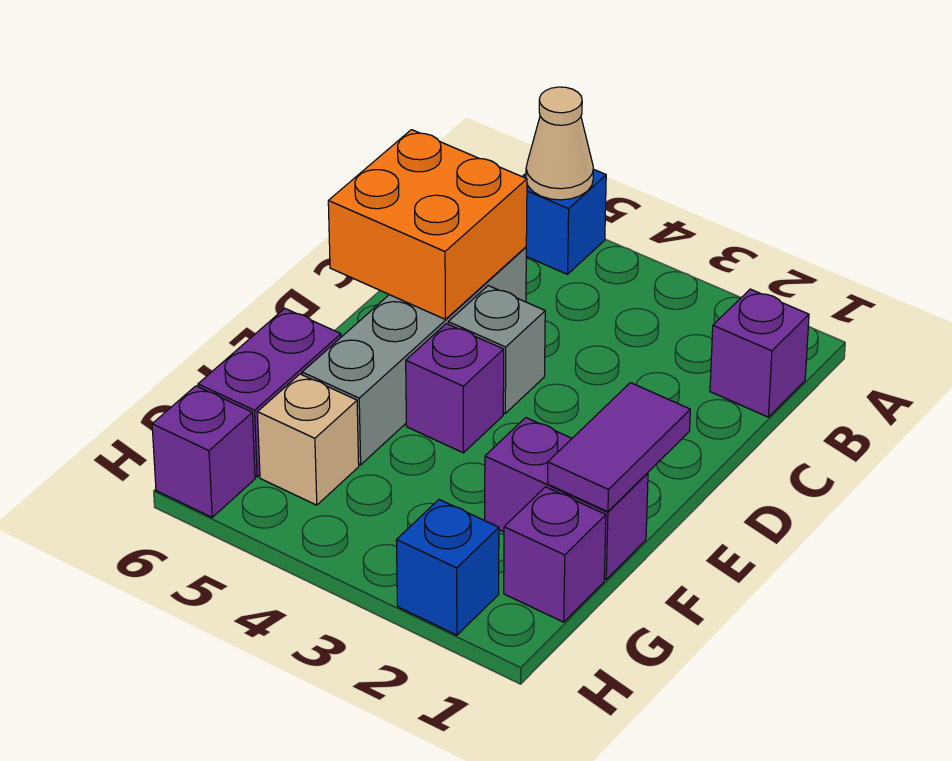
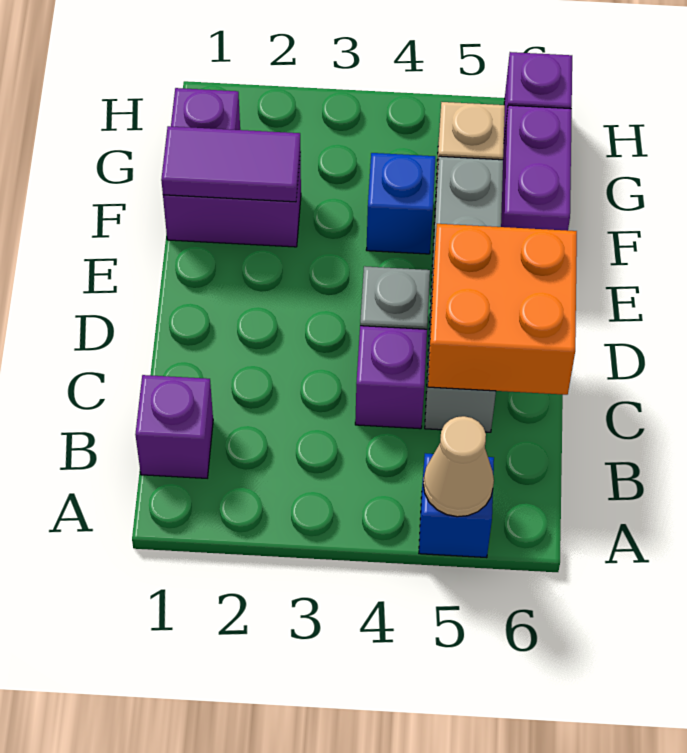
purple 1x2 tile [548,383,690,512] -> purple 1x2 tile turned to [161,126,300,202]
purple 1x1 brick [406,324,504,453] -> purple 1x1 brick moved to [355,326,427,429]
blue 1x1 brick [396,500,499,635] -> blue 1x1 brick moved to [366,153,435,254]

